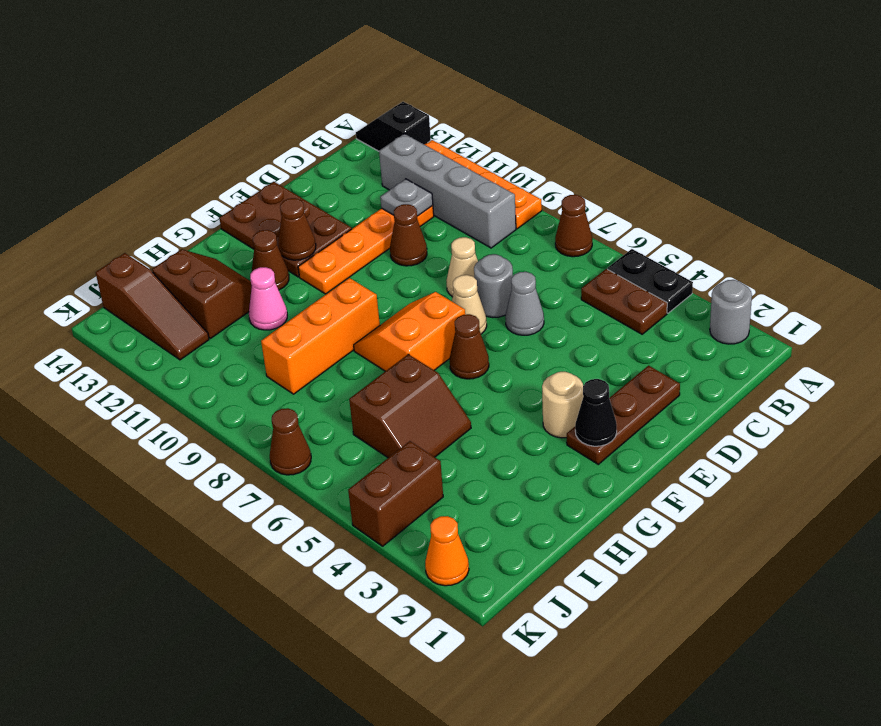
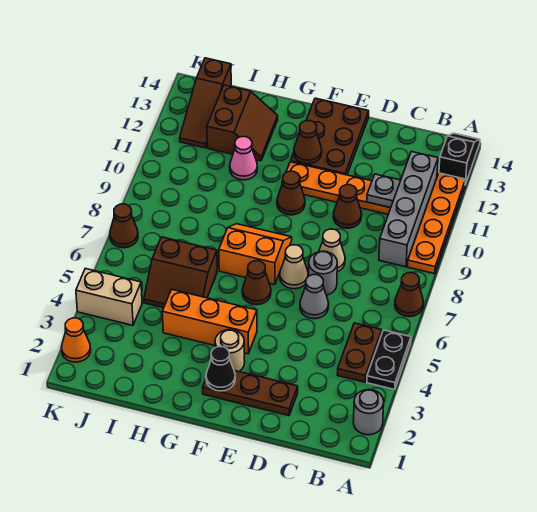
orange 1x3 brick [261,278,380,394] -> orange 1x3 brick moved to [162,289,257,354]
brown 1x1 cone [252,230,289,290] -> brown 1x1 cone moved to [277,171,305,215]
brown 1x2 brick [348,441,443,546] -> tan 1x2 brick [76,268,142,325]

